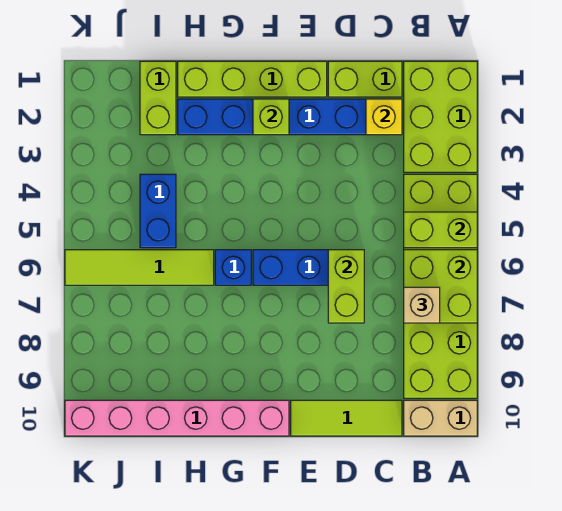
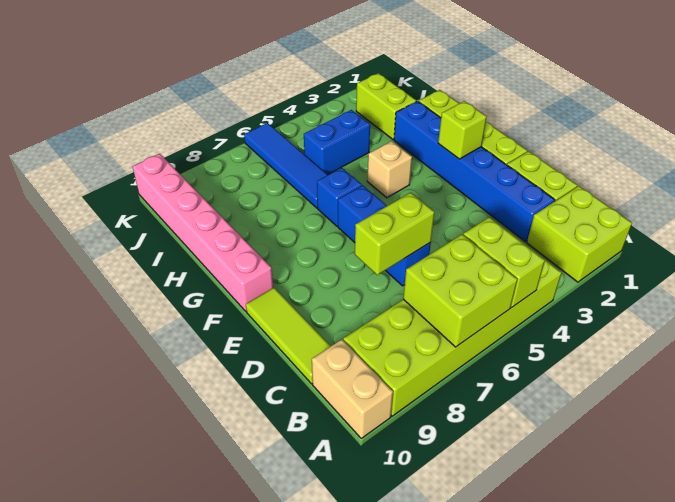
lime 2x3 brick [404,61,477,172] -> lime 2x2 brick [527,186,632,282]
tan 1x1 brick [404,287,440,323] -> tan 1x1 brick moved to [367,141,412,198]
yellow 1x1 brick [366,99,402,135] -> none
lime 1x4 tile [65,250,214,285] -> blue 1x4 tile [244,123,328,208]
lime 1x2 brick [140,61,176,135] -> lime 1x2 brick turned to [356,73,417,140]

